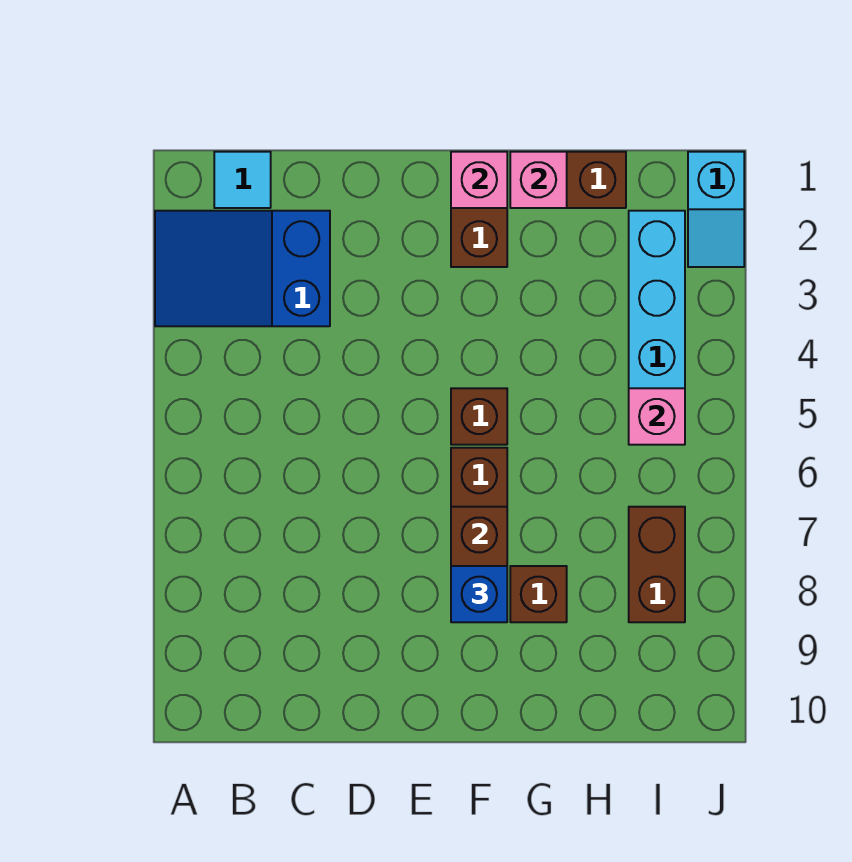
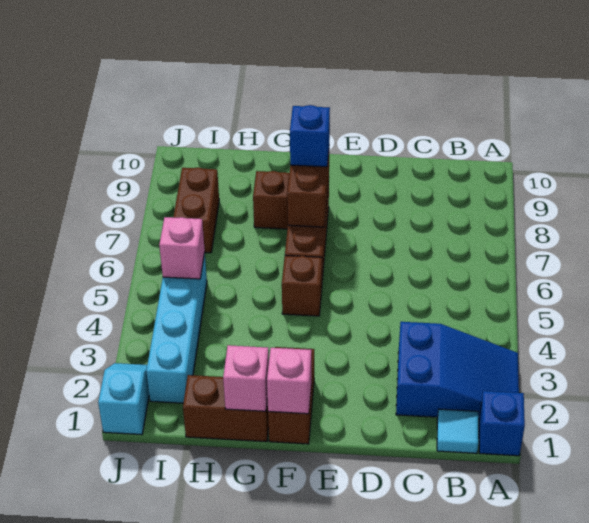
none -> blue 1x1 brick [479,391,525,456]

